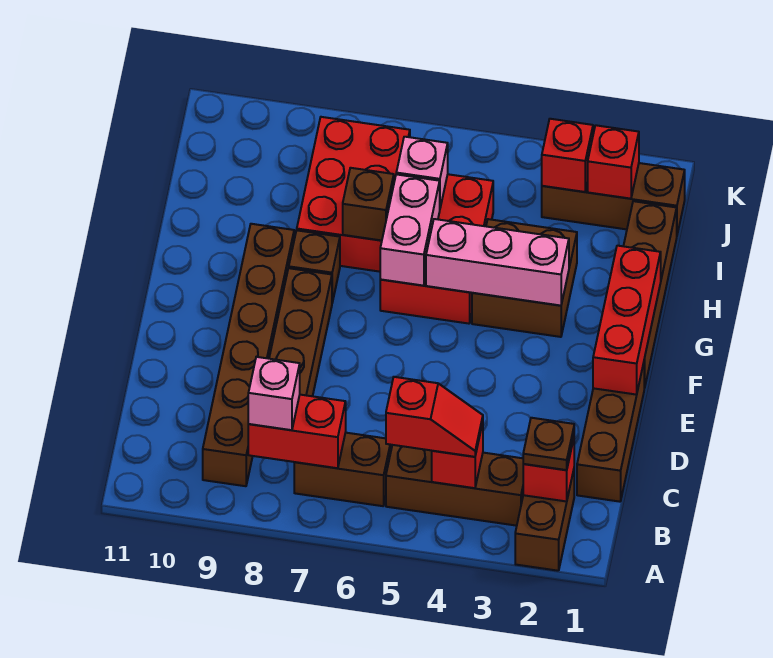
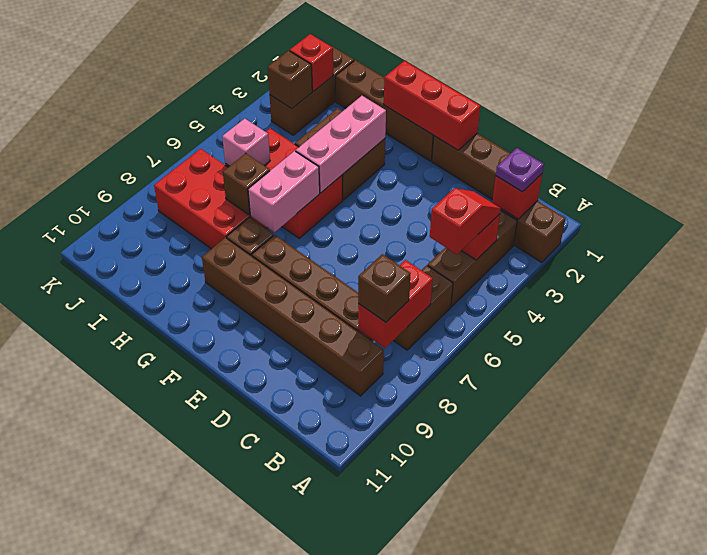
brown 1x1 plate [523,418,574,470] -> purple 1x1 plate [496,148,544,192]
pink 1x1 brick [248,357,300,430] -> brown 1x1 brick [358,254,411,322]
pink 1x2 brick [380,174,440,286] -> pink 1x2 brick turned to [248,151,320,232]
red 1x1 brick [542,119,593,192] -> brown 1x1 brick [268,51,312,108]

